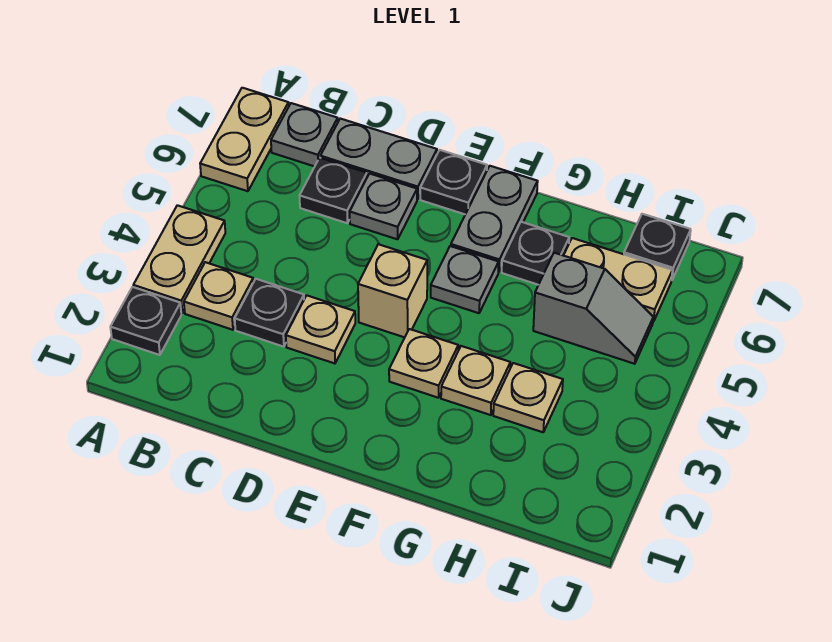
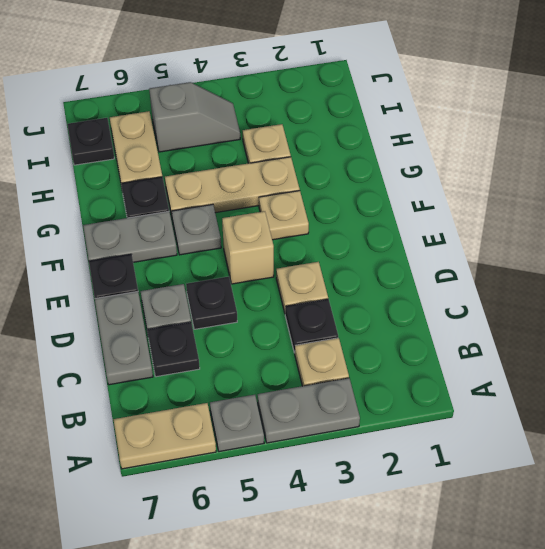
black 1x1 plate [110,287,181,355] -> black 1x1 plate moved to [186,277,237,329]
tan 1x2 plate [133,205,225,313] -> grey 1x2 plate [258,378,360,443]
grey 1x1 plate [271,103,338,166] -> grey 1x1 plate moved to [210,395,264,452]
tan 1x1 plate [441,346,510,415] -> tan 1x3 plate [165,157,300,216]
grey 1x2 slope [533,253,653,364] -> grey 1x2 slope turned to [149,82,240,152]

